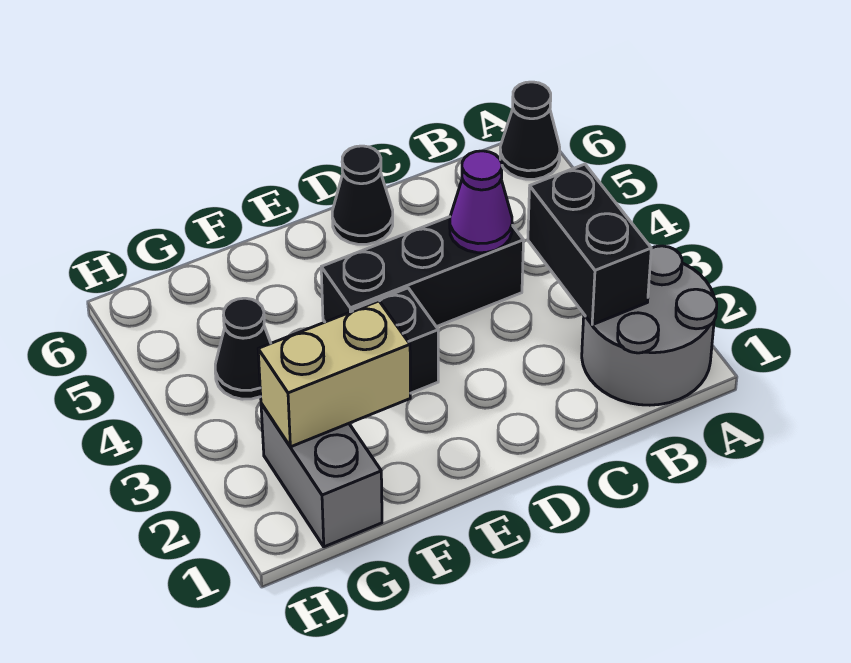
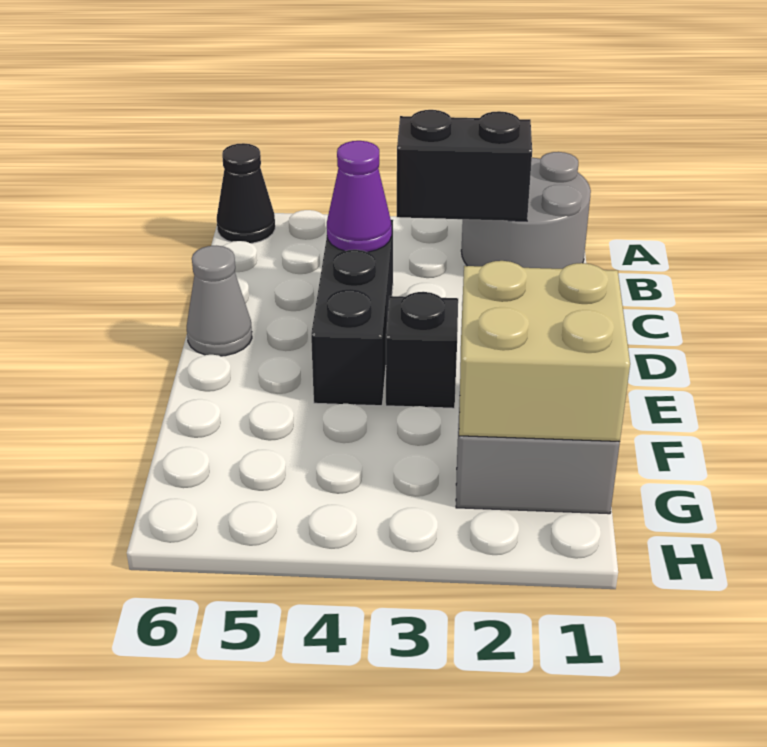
black 1x1 cone [332,146,393,244] -> grey 1x1 cone [187,246,252,356]
tan 1x2 brick [258,301,410,447] -> tan 2x2 brick [459,261,630,441]
black 1x1 cone [215,298,271,399] -> none

